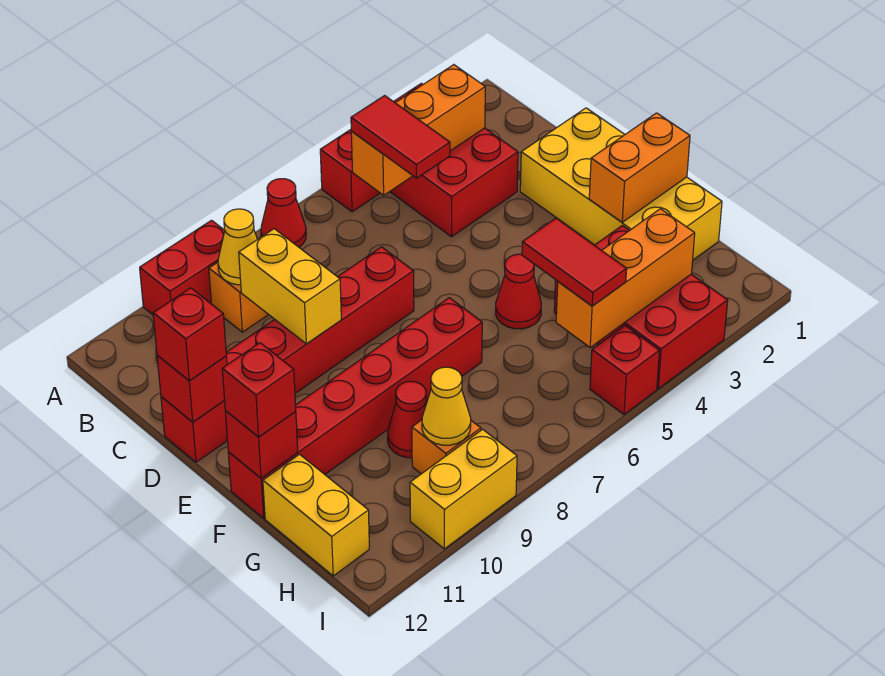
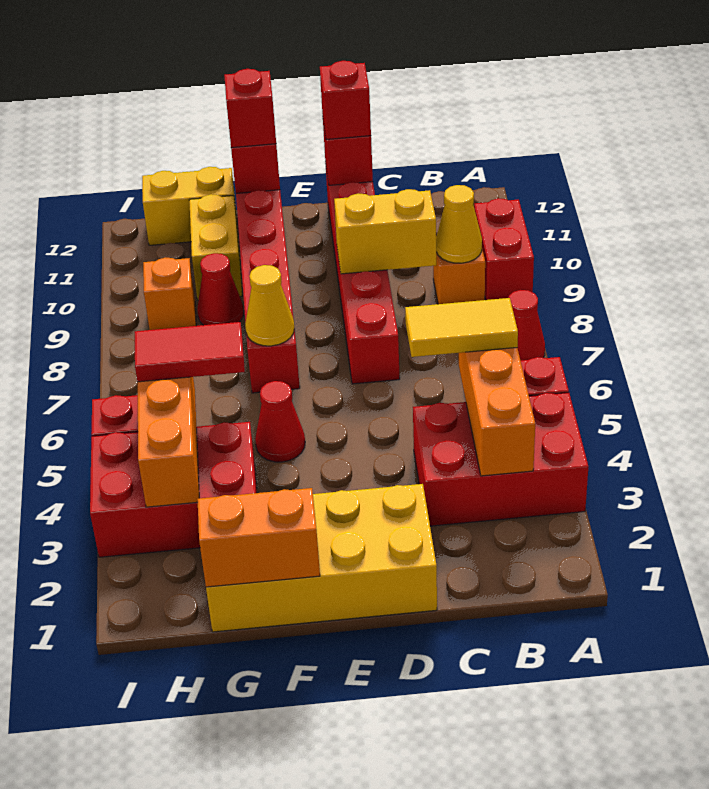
red 1x2 tile [351,96,450,178] -> yellow 1x2 tile [405,298,518,357]
orange 1x2 brick [589,113,690,222] -> orange 1x2 brick turned to [197,488,320,587]
yellow 1x1 cone [422,367,471,445] -> yellow 1x1 cone moved to [245,265,294,346]
yellow 1x2 brick [410,429,517,549] -> yellow 1x2 brick moved to [189,194,242,300]

